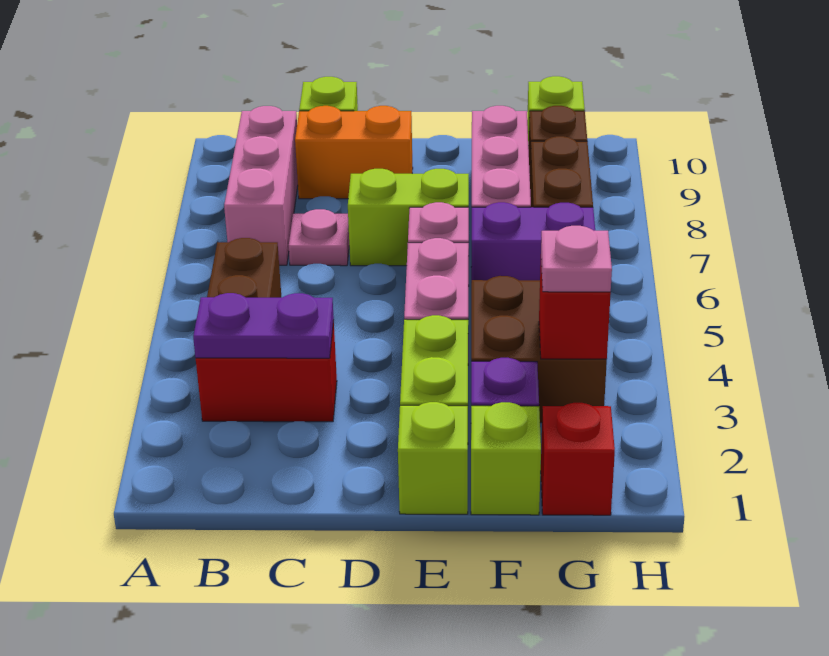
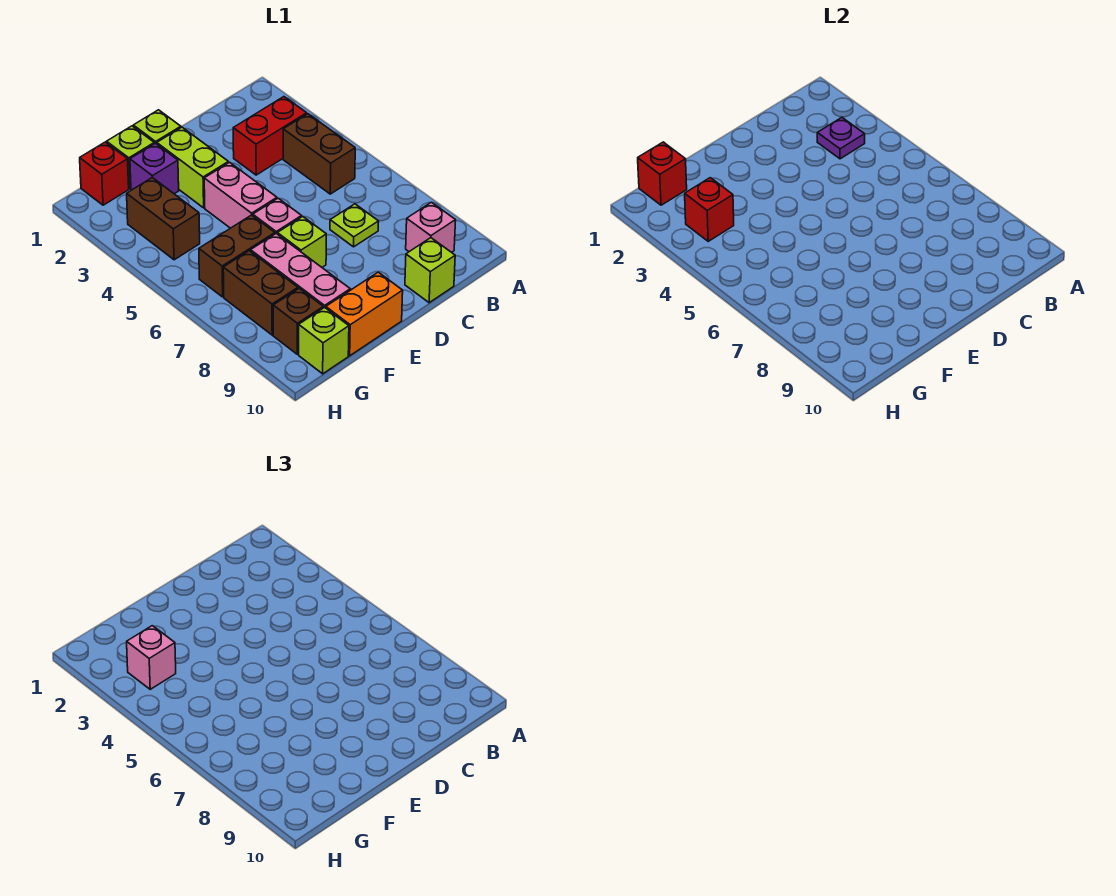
purple 1x2 plate [193,293,334,358] -> purple 1x1 plate [817,118,865,159]
pink 1x3 brick [224,106,298,265] -> pink 1x1 brick [406,202,456,252]
pink 1x1 plate [289,209,349,266] -> lime 1x1 plate [330,204,379,247]
orange 1x2 brick [295,106,413,199] -> orange 1x2 brick moved to [326,272,403,356]
lime 1x2 brick [348,169,469,266] -> lime 1x1 brick [277,217,326,267]
brown 2x2 brick [471,276,607,423] -> brown 1x2 brick [127,178,200,260]
purple 1x2 brick [471,202,595,282] -> brown 1x2 brick [199,215,275,297]
none -> red 1x1 brick [638,142,687,205]
pink 1x1 plate [541,226,612,292] -> pink 1x1 brick [127,626,176,689]

